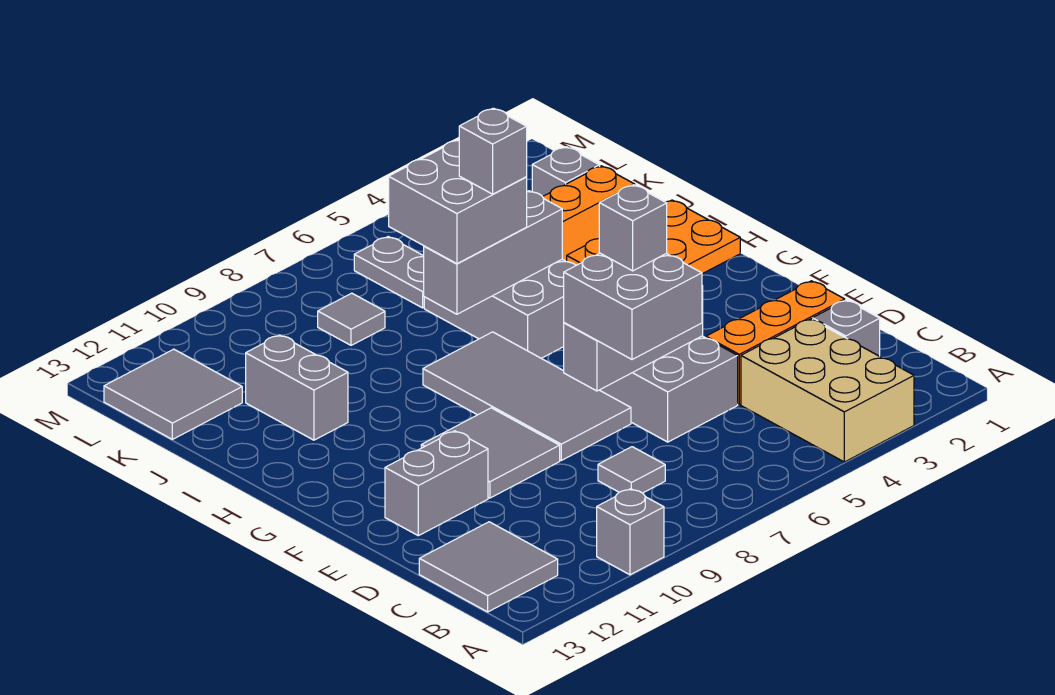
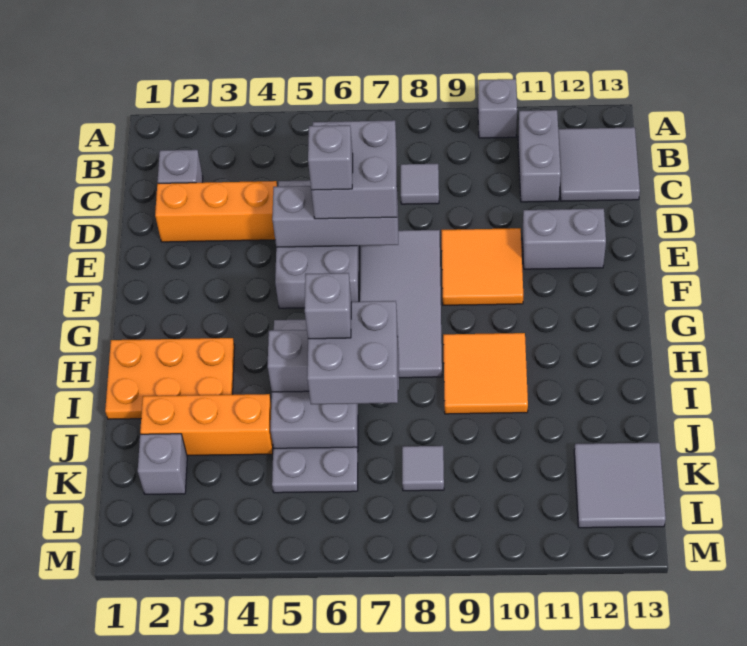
tan 2x3 brick [741,319,914,462] -> none
grey 2x2 tile [421,408,560,498] -> orange 2x2 tile [441,228,523,305]
none -> orange 2x2 tile [443,333,528,414]
grey 1x2 brick [246,335,348,440] -> grey 1x2 brick moved to [518,110,561,202]
grey 1x2 plate [354,237,424,308] -> grey 1x2 plate turned to [272,447,358,493]

